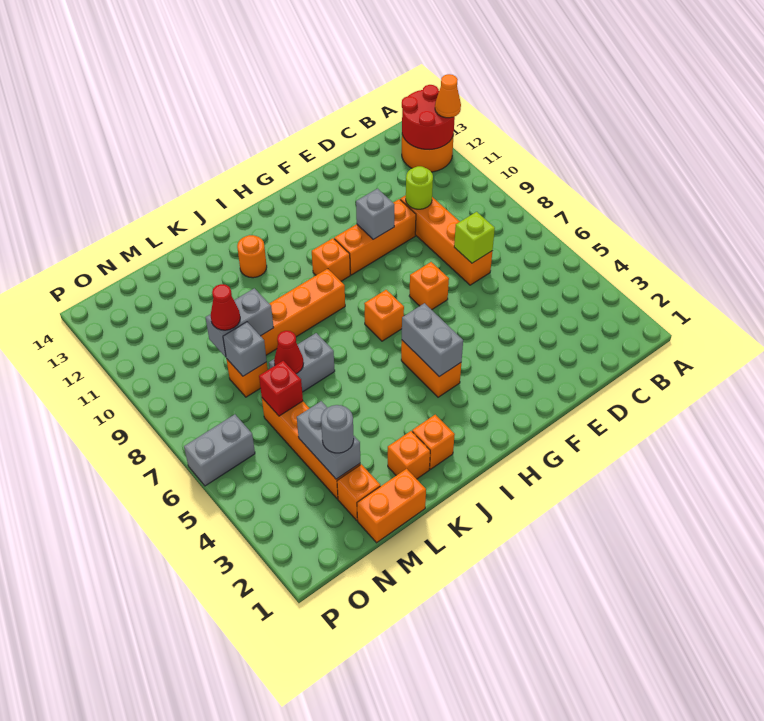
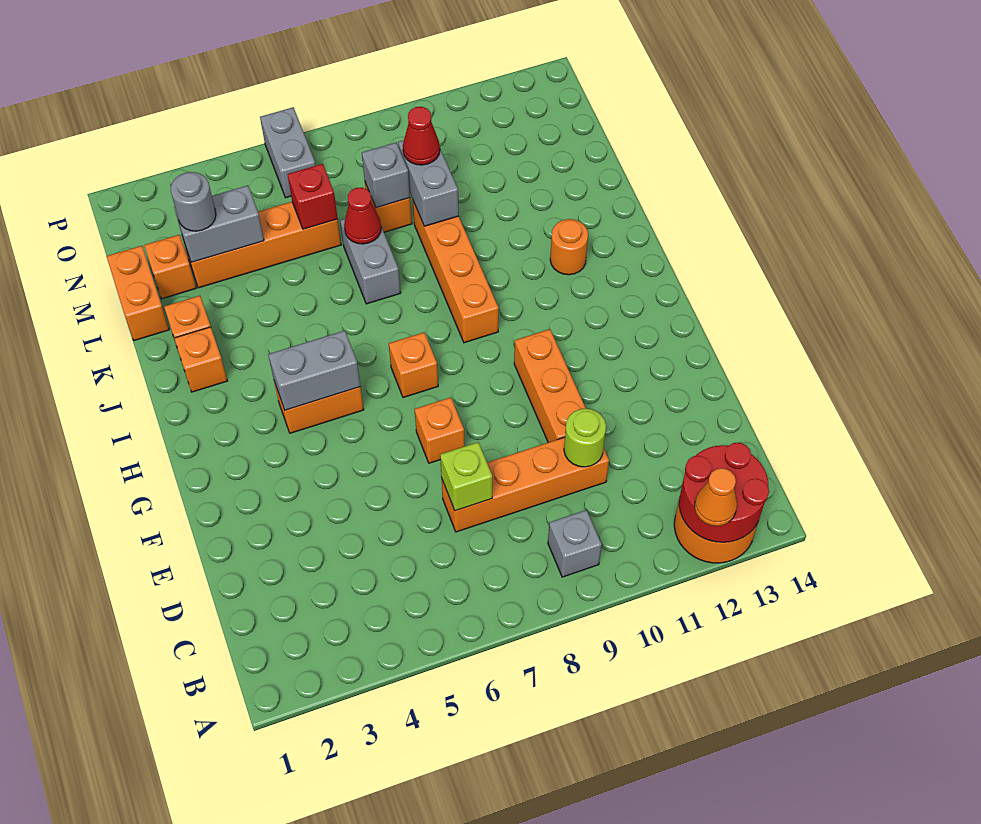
grey 1x1 brick [356,189,395,239] -> grey 1x1 brick moved to [548,510,602,577]
orange 1x1 brick [312,238,350,281] -> none

